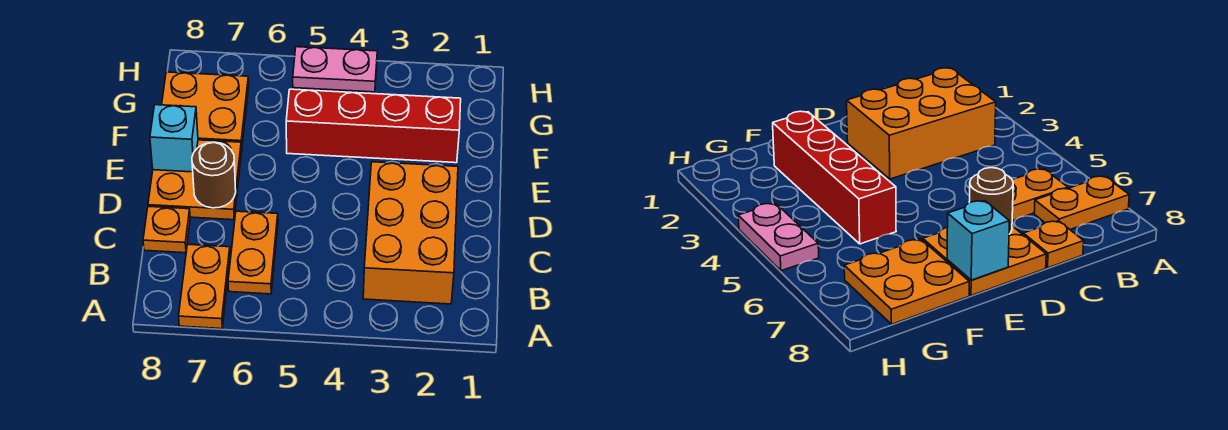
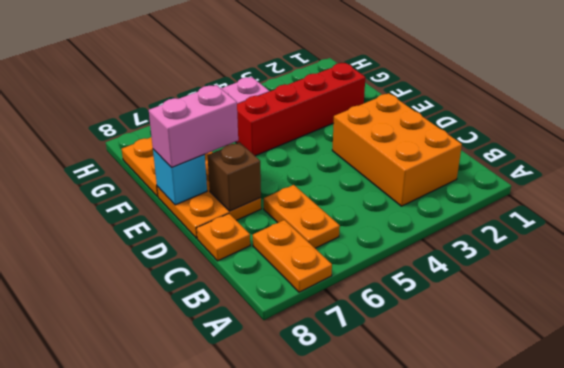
brown 1x1 round brick [192,142,236,208] -> brown 1x1 brick [207,142,261,211]
none -> pink 1x2 brick [149,85,238,168]

